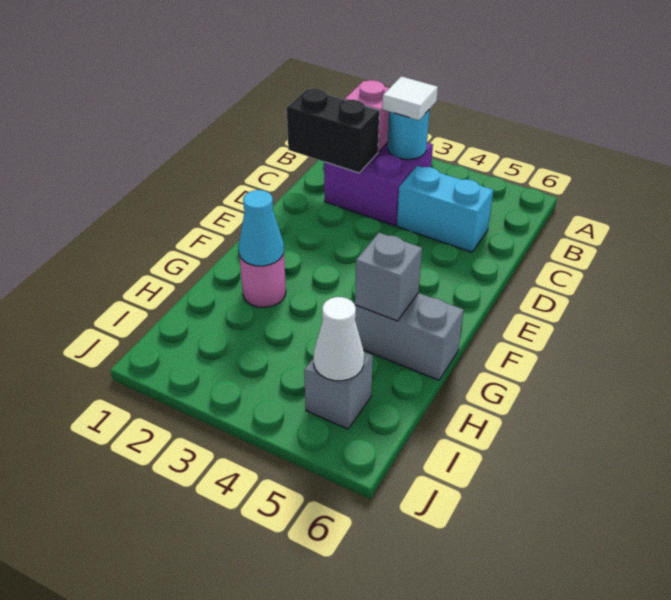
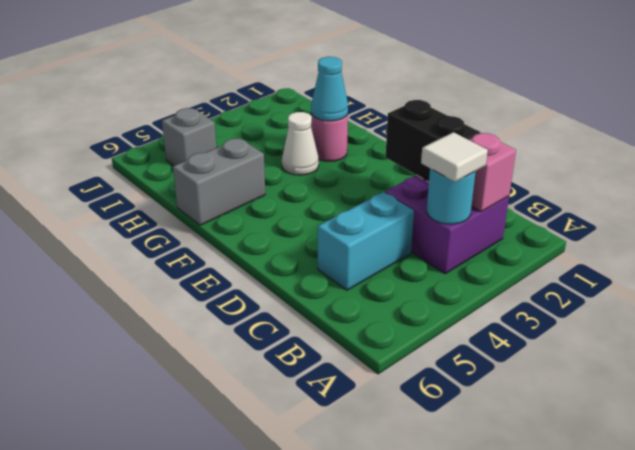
black 1x2 brick [287,89,379,173] -> black 1x2 brick turned to [386,100,481,182]
grey 1x1 brick [355,233,422,321] -> none
white 1x1 cone [314,297,364,381] -> white 1x1 cone moved to [282,112,319,175]

